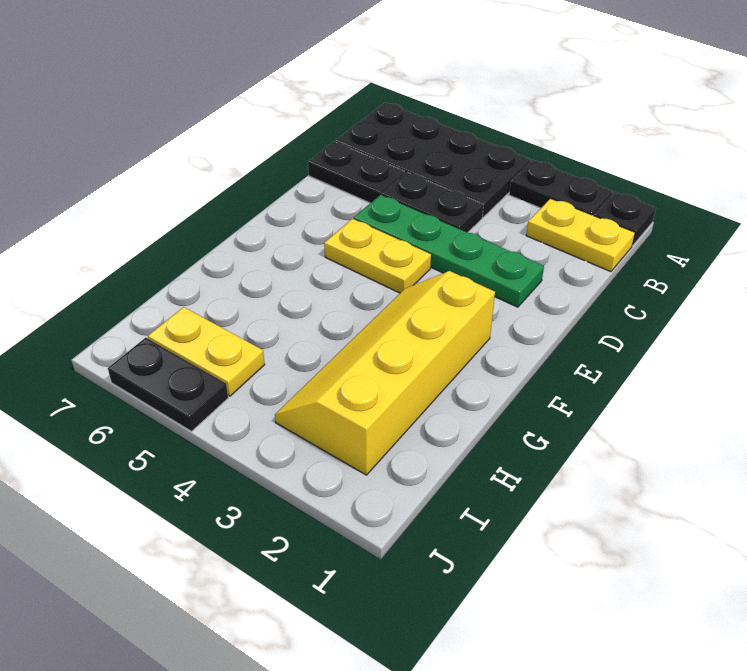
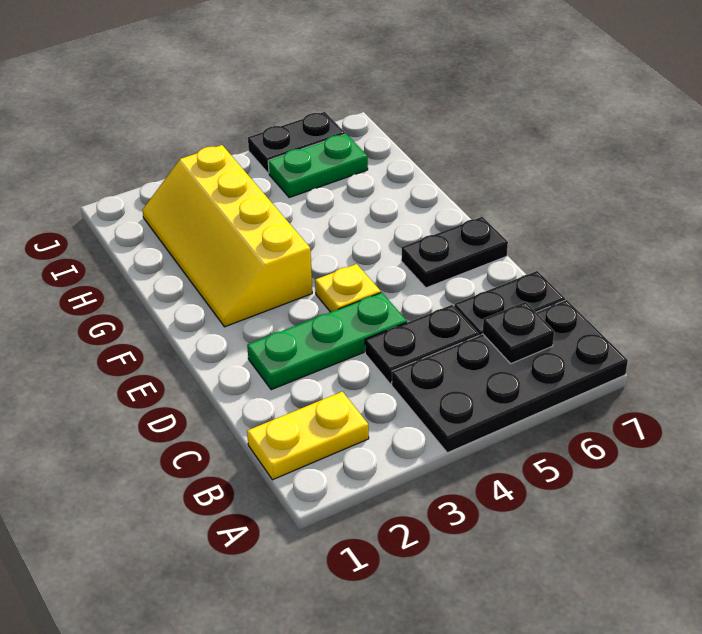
black 1x1 plate [594,192,656,246] -> black 1x1 plate moved to [483,302,554,364]
black 1x2 plate [509,160,612,216] -> black 1x2 plate moved to [401,217,508,288]
green 1x4 plate [354,195,544,307] -> green 1x3 plate [247,293,407,390]
yellow 1x2 plate [324,219,431,293] -> yellow 1x1 plate [315,264,381,312]
yellow 2x4 slope [275,271,495,475] -> yellow 2x4 slope turned to [142,145,312,327]
yellow 1x2 plate [148,307,265,396] -> green 1x2 plate [268,134,368,197]

